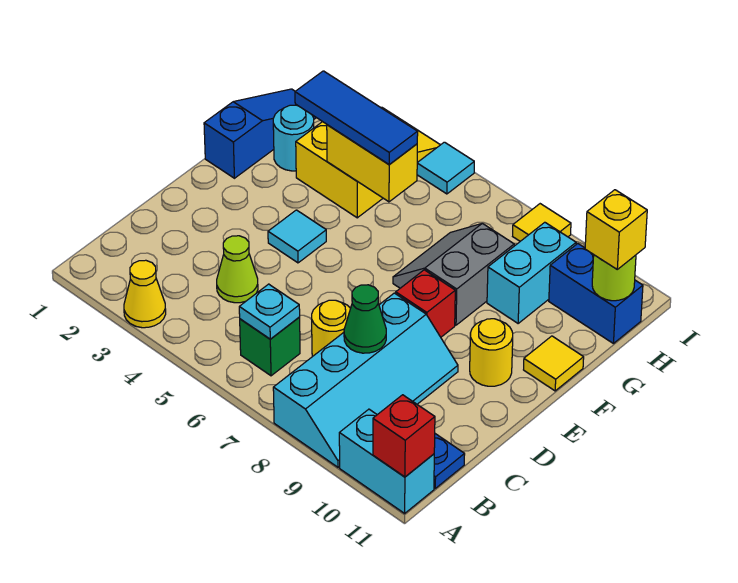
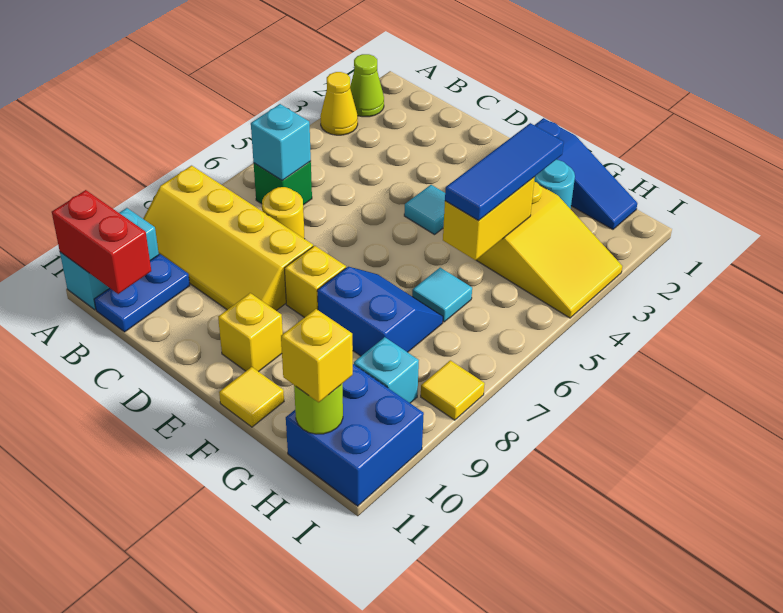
cyan 2x4 slope [273,293,458,467] -> yellow 2x4 slope [143,166,313,311]
red 1x1 brick [373,395,435,477] -> red 1x2 brick [52,190,151,294]
cyan 1x1 plate [239,284,300,339] -> cyan 1x1 brick [251,104,311,180]
lime 1x1 cone [217,236,258,303] -> lime 1x1 cone moved to [350,54,384,117]
green 1x1 cone [344,285,386,353] -> none
red 1x1 brick [396,270,455,337] -> yellow 1x1 brick [285,246,346,318]
yellow 1x1 round brick [470,319,513,386] -> yellow 1x1 brick [218,293,283,372]
grey 2x2 slope [393,223,514,325] -> blue 2x2 slope [317,267,443,356]
cyan 1x2 brick [487,222,576,323] -> cyan 1x1 brick [354,337,419,403]
blue 1x2 brick [549,244,643,343] -> blue 2x2 brick [286,364,424,506]
cyan 1x1 tile [417,142,474,194] -> cyan 1x1 tile moved to [412,268,472,322]

